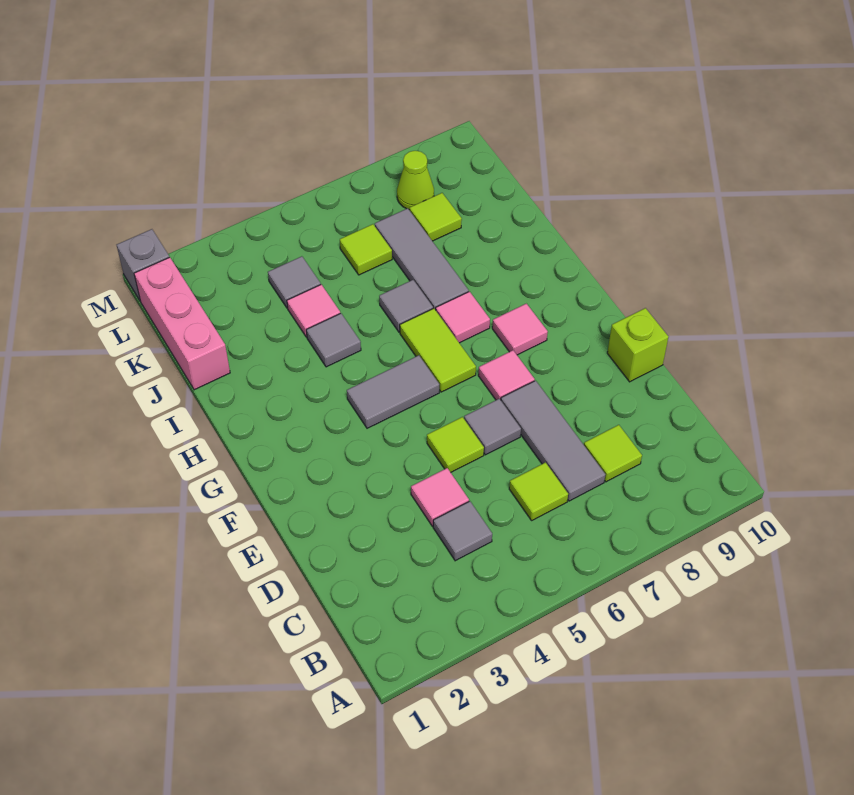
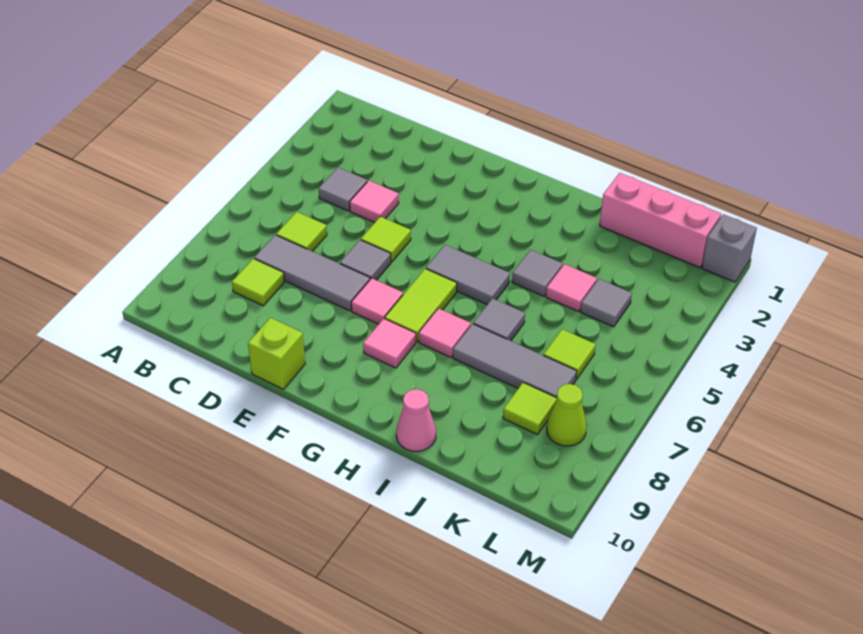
grey 1x2 tile [347,355,439,428] -> grey 1x2 tile turned to [426,245,510,304]
lime 1x2 tile [400,309,476,392] -> lime 1x2 tile turned to [385,269,457,342]
none -> pink 1x1 cone [396,389,436,451]

